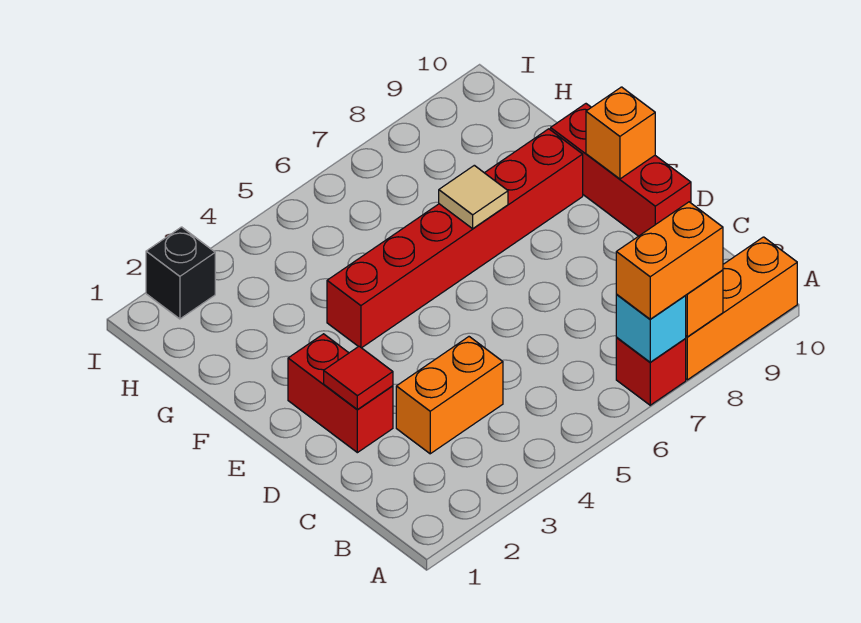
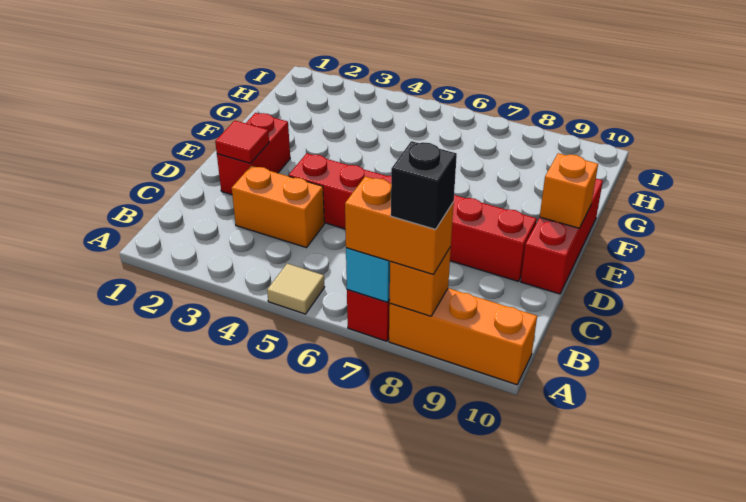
red 1x6 brick [327,129,583,348] -> red 1x6 brick moved to [289,153,537,281]
tan 1x1 tile [439,165,508,229] -> tan 1x1 tile moved to [267,264,324,314]
black 1x1 brick [146,227,215,319] -> black 1x1 brick moved to [391,141,457,229]

